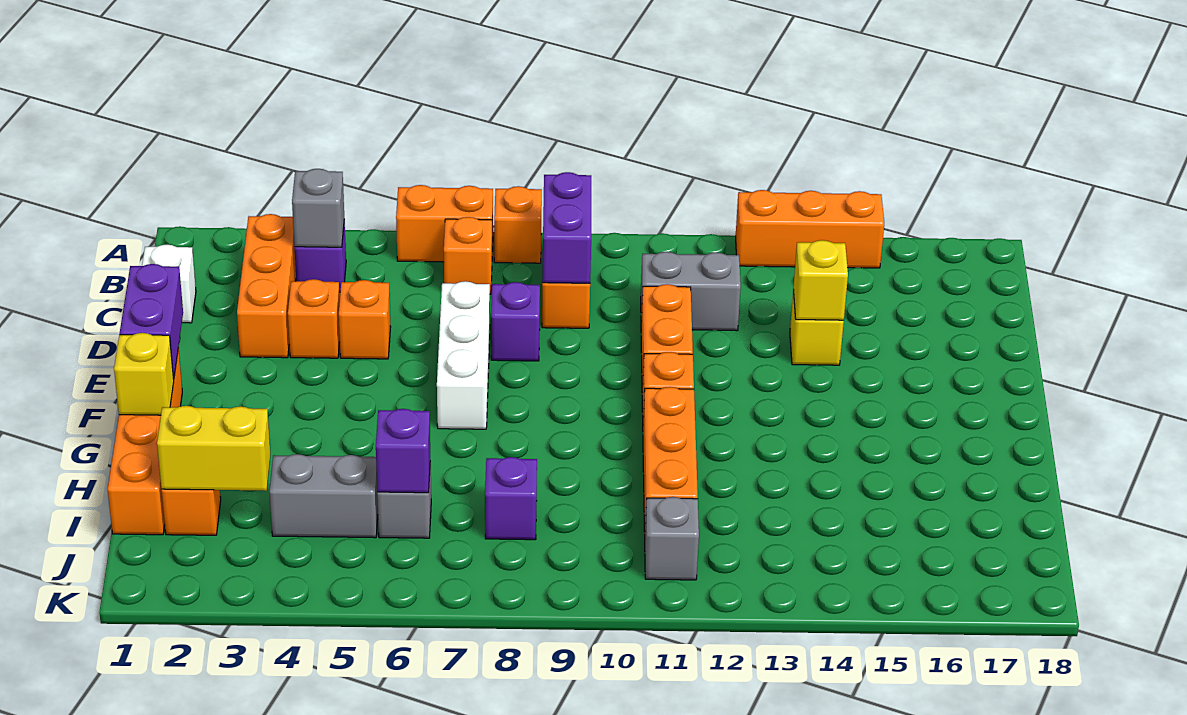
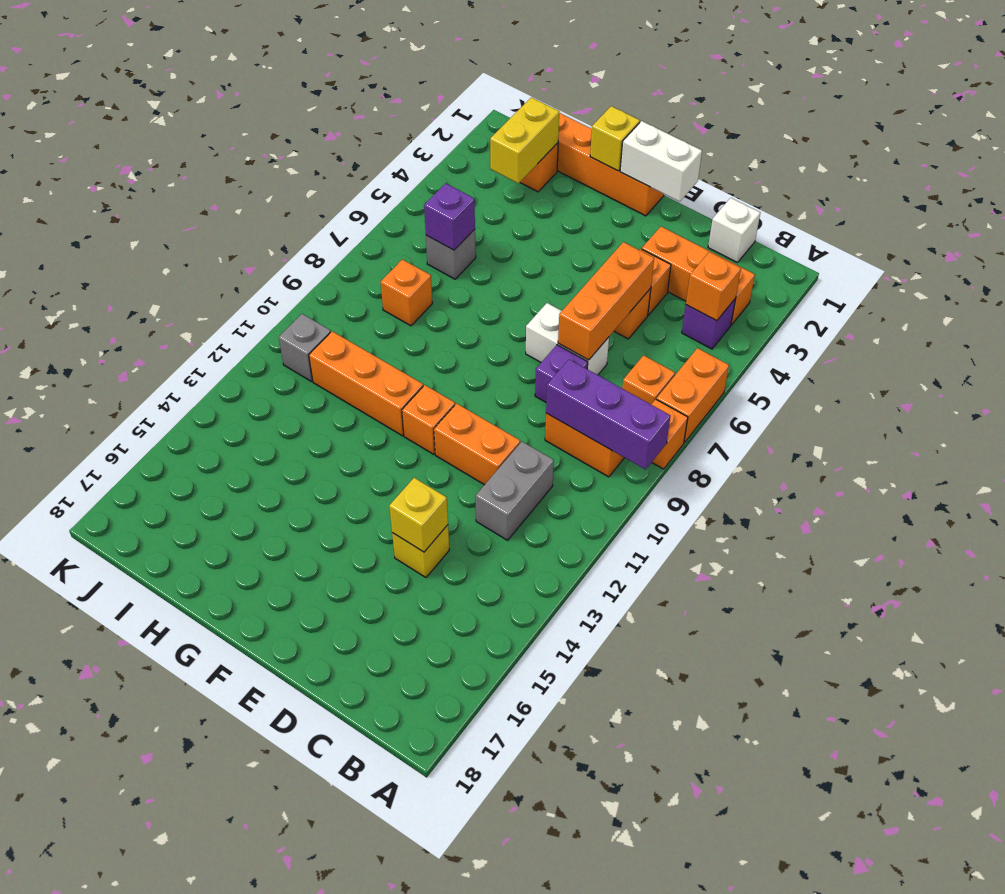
orange 1x3 brick [736,190,884,268] -> orange 1x3 brick moved to [558,242,654,360]
grey 1x1 brick [292,169,344,247] -> orange 1x1 brick [686,252,741,321]
purple 1x2 brick [542,172,591,283] -> purple 1x3 brick [546,359,670,470]
white 1x3 brick [437,281,490,429] -> white 1x2 brick [526,303,609,375]
purple 1x2 brick [120,264,183,379] -> white 1x2 brick [620,121,702,202]
grey 1x2 brick [269,454,378,538] -> none
purple 1x1 brick [485,457,537,540] -> orange 1x1 brick [381,259,432,326]

